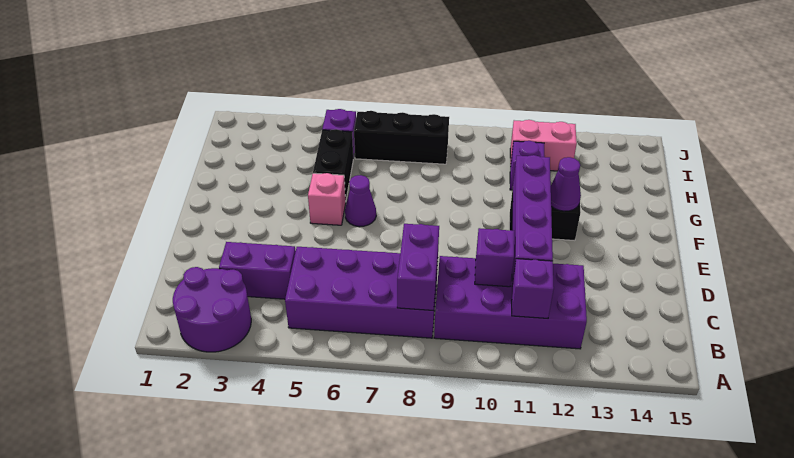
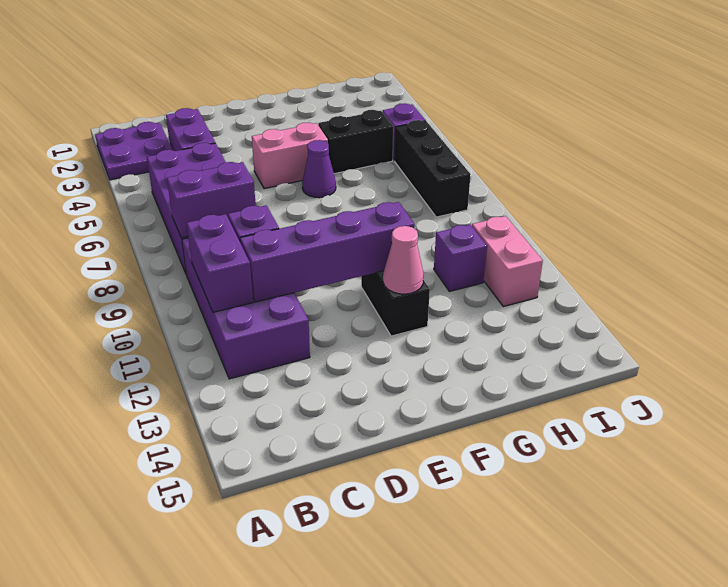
purple 2x2 round brick [173,267,251,352] -> purple 2x2 plate [95,122,172,180]
purple 1x1 brick [512,259,554,318] -> purple 1x2 brick [187,214,253,312]
pink 1x1 brick [308,173,346,225] -> pink 1x2 brick [252,123,328,189]
purple 1x1 cone [551,157,581,211] -> pink 1x1 cone [383,226,424,294]

